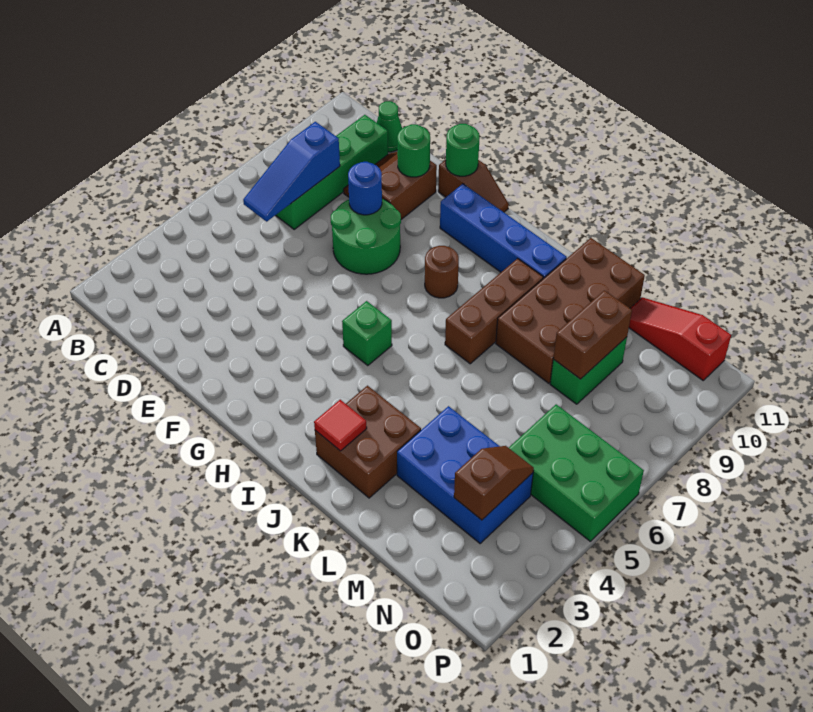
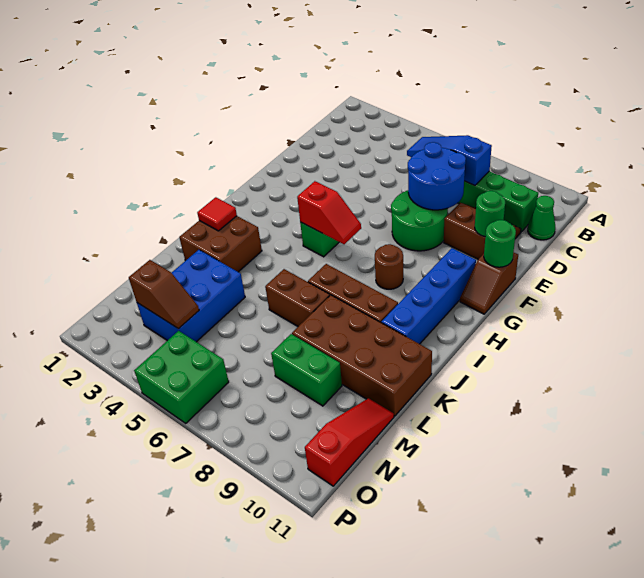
blue 1x1 round brick [348,162,382,215] -> blue 2x2 round brick [408,142,466,210]
none -> red 1x2 slope [297,181,361,244]
brown 1x2 brick [553,290,632,379] -> brown 1x2 brick moved to [265,269,330,326]
green 2x3 brick [509,404,644,541] -> green 2x2 brick [134,331,229,423]

